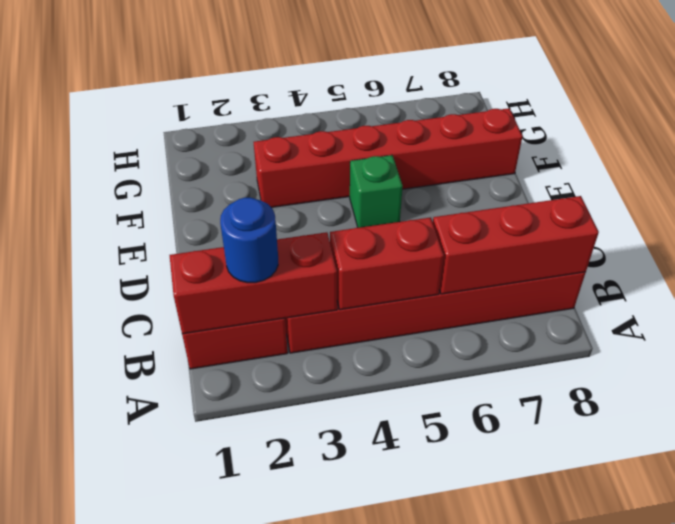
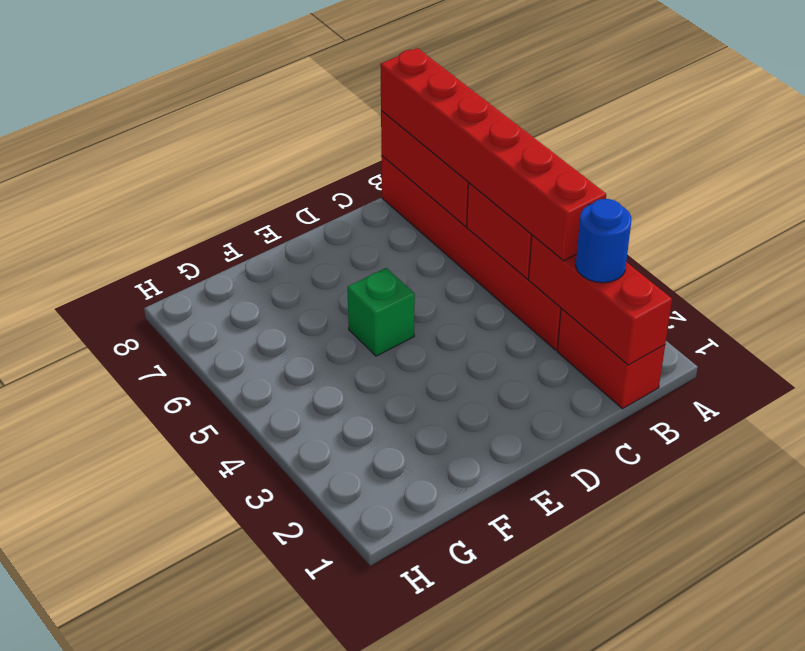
red 1x6 brick [254,108,523,208] -> red 1x6 brick moved to [380,48,606,261]

